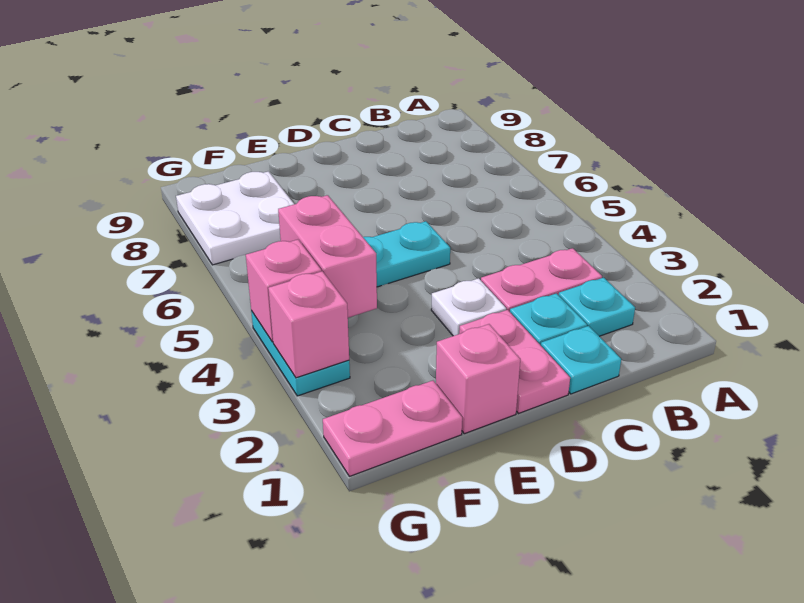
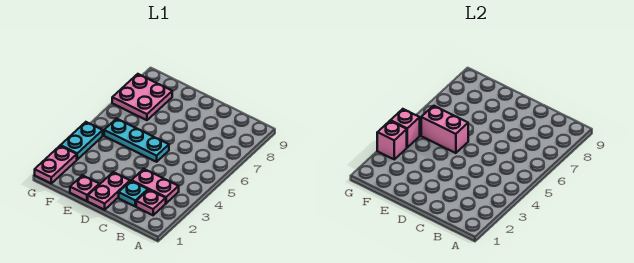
cyan 1x1 plate [559,278,635,336] -> pink 1x1 plate [136,190,166,215]
cyan 1x1 plate [541,326,621,394] -> none
white 1x1 plate [431,278,506,336] -> none
pink 1x1 brick [436,324,520,434] -> pink 1x1 plate [70,175,99,201]
pink 1x2 plate [323,381,462,476] -> pink 1x2 plate turned to [35,146,77,183]
pink 1x2 brick [278,195,377,318] -> pink 1x2 brick turned to [421,106,468,153]
white 2x2 plate [176,171,294,265] -> pink 2x2 plate [112,74,172,120]

